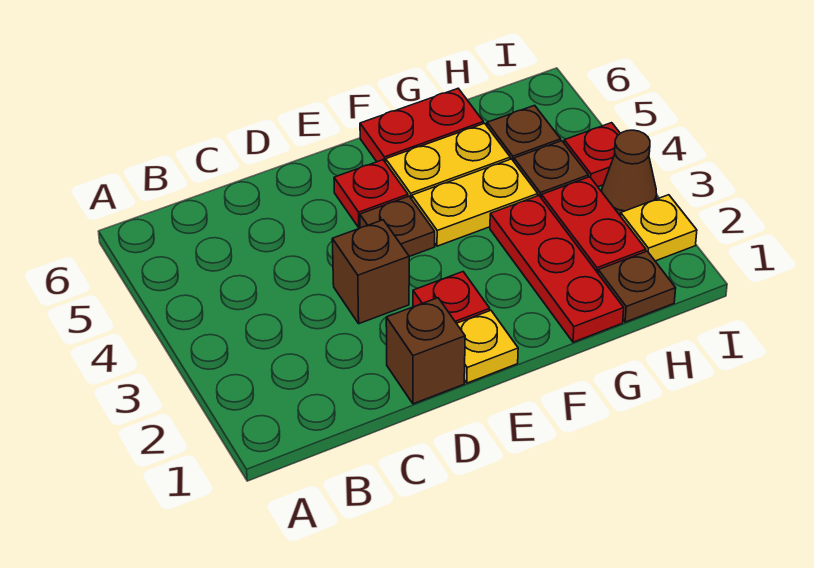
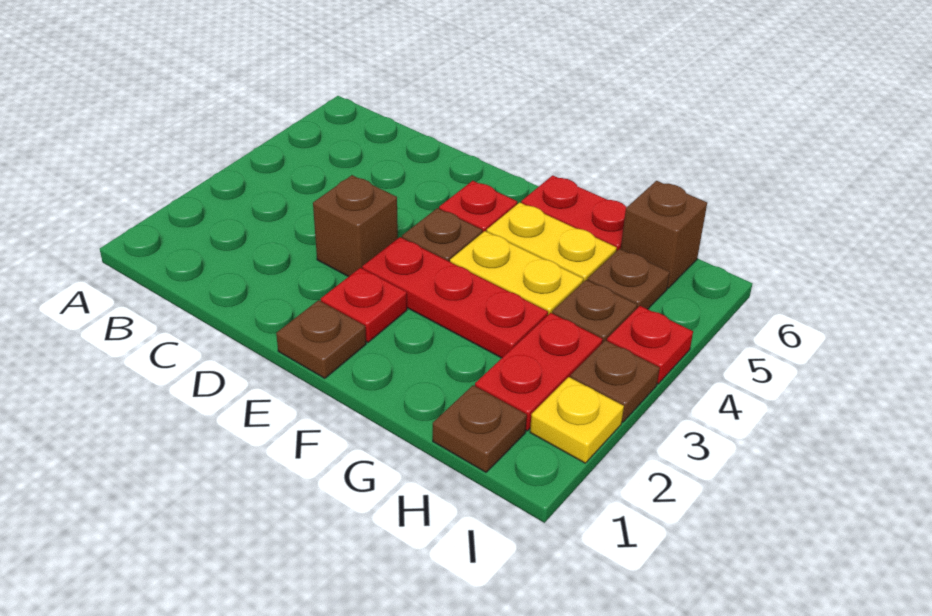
brown 1x1 brick [386,298,465,404] -> brown 1x1 brick moved to [621,181,707,288]
yellow 1x1 plate [457,310,518,383] -> brown 1x1 plate [276,300,366,378]
red 1x3 plate [490,196,624,342] -> red 1x3 plate turned to [362,237,548,358]
brown 1x1 cone [602,130,657,216] -> brown 1x1 plate [570,340,660,422]

